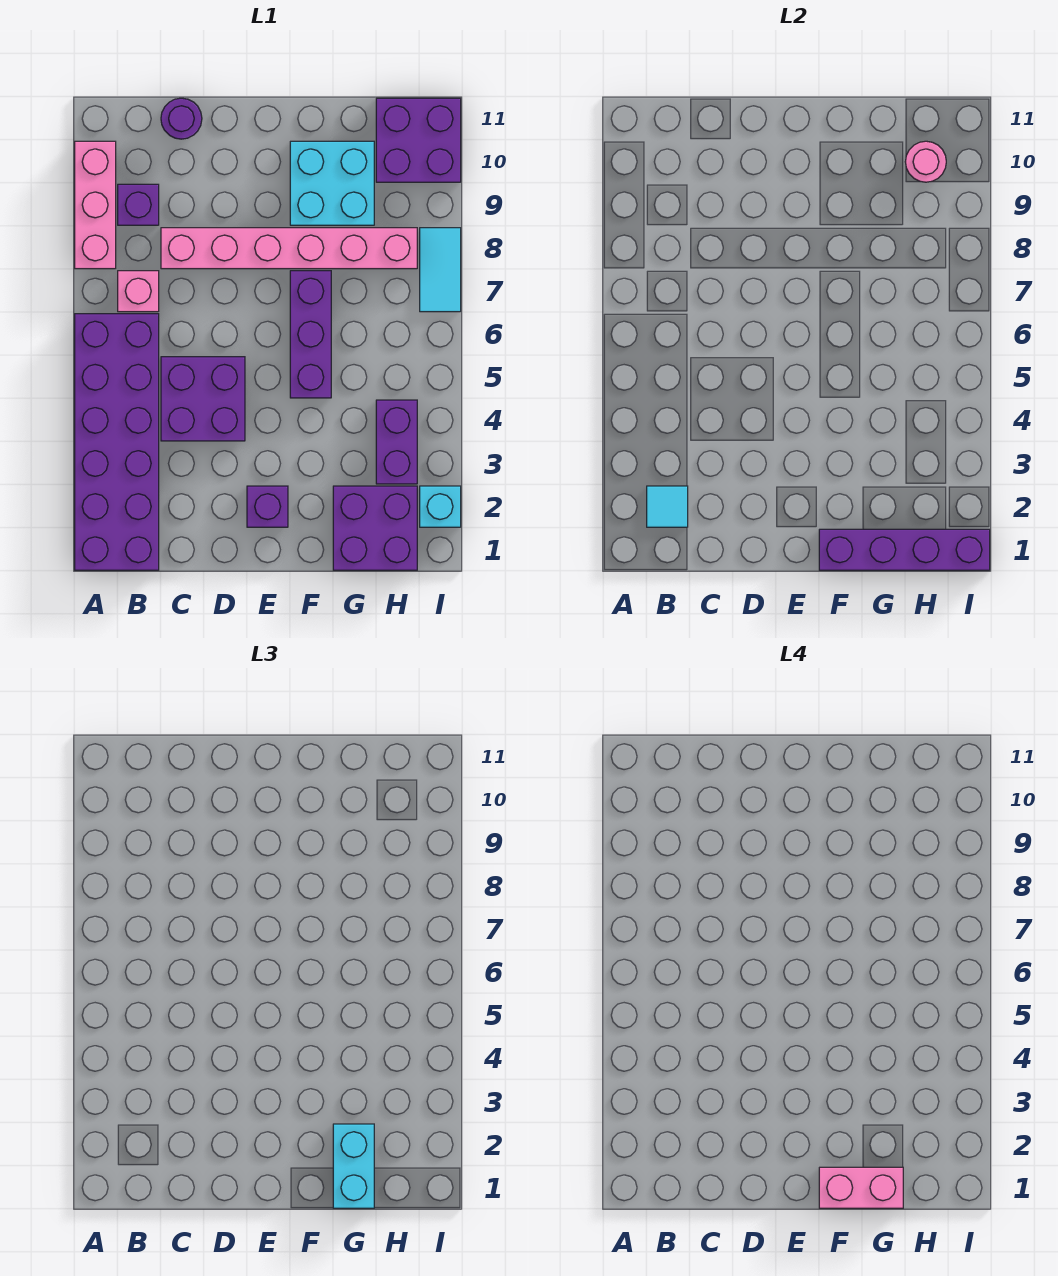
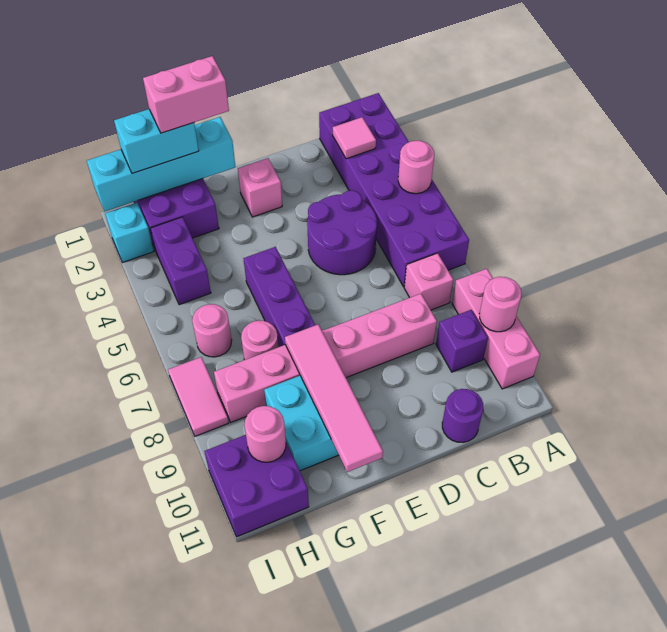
none -> pink 1x1 round brick [398,141,434,194]
none -> pink 1x1 round brick [480,277,521,332]
cyan 1x1 tile [647,486,688,527] -> pink 1x1 tile [333,117,376,159]
purple 2x2 brick [161,357,245,441] -> purple 2x2 round brick [307,190,377,275]
purple 1x1 brick [247,486,288,527] -> pink 1x1 brick [238,158,282,217]
purple 1x4 brick [819,529,990,570] -> cyan 1x4 brick [87,117,235,211]
none -> pink 1x4 tile [285,324,383,472]
cyan 1x2 brick [333,1124,374,1208] -> cyan 1x2 brick turned to [114,109,199,173]
none -> pink 1x1 round brick [241,321,278,360]
none -> pink 1x1 round brick [192,304,232,357]
cyan 1x2 tile [420,228,461,312] -> pink 1x2 tile [168,357,229,436]

